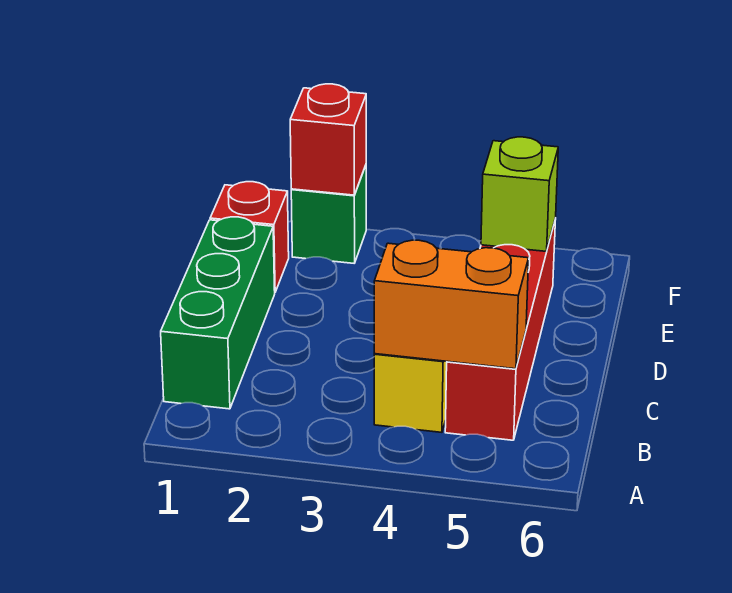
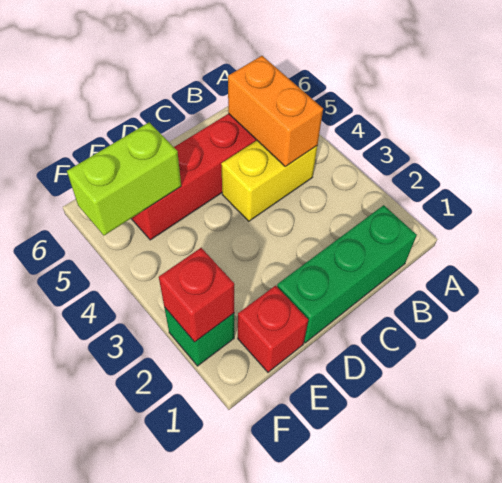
lime 1x1 brick [481,137,558,251] -> lime 1x2 brick [67,122,181,235]

